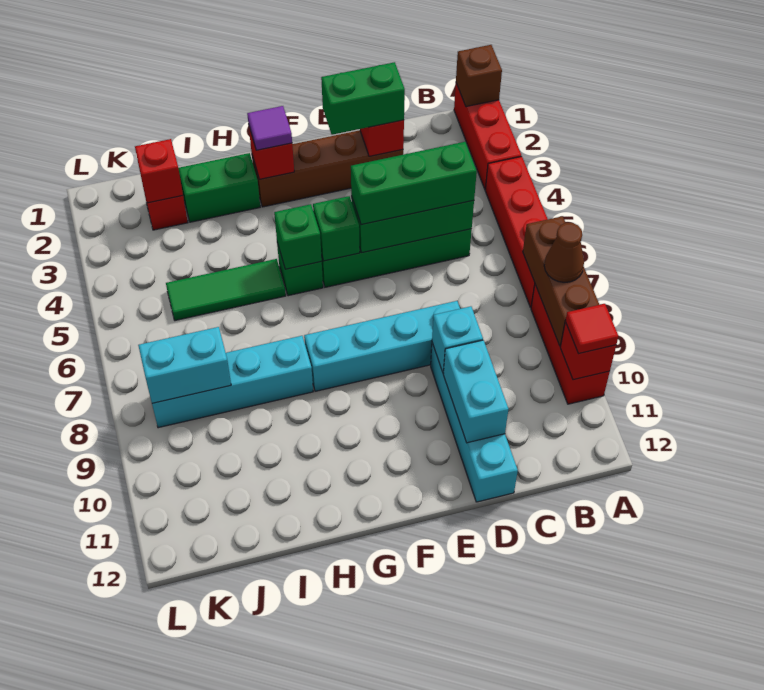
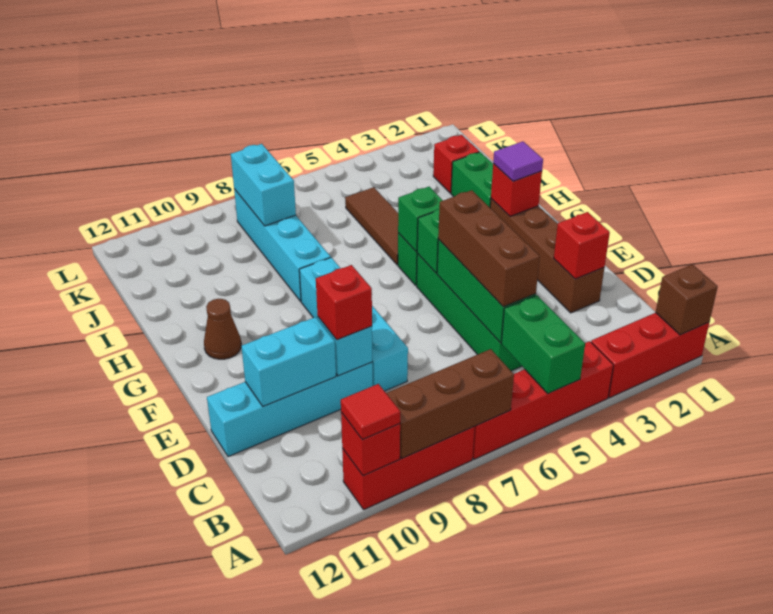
brown 1x1 cone [544,223,584,282] -> brown 1x1 cone moved to [204,299,241,359]
green 1x3 brick [351,142,477,225] -> brown 1x3 brick [438,190,540,307]
green 1x2 brick [321,62,405,135] -> green 1x2 brick moved to [501,295,585,393]
green 1x3 tile [166,259,286,321] -> brown 1x3 tile [345,187,398,265]
red 1x1 brick [135,139,183,203] -> red 1x1 brick moved to [316,265,372,340]

